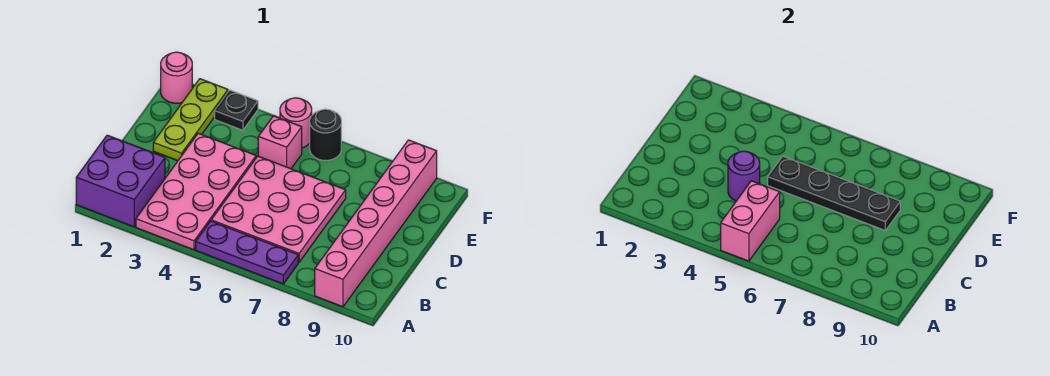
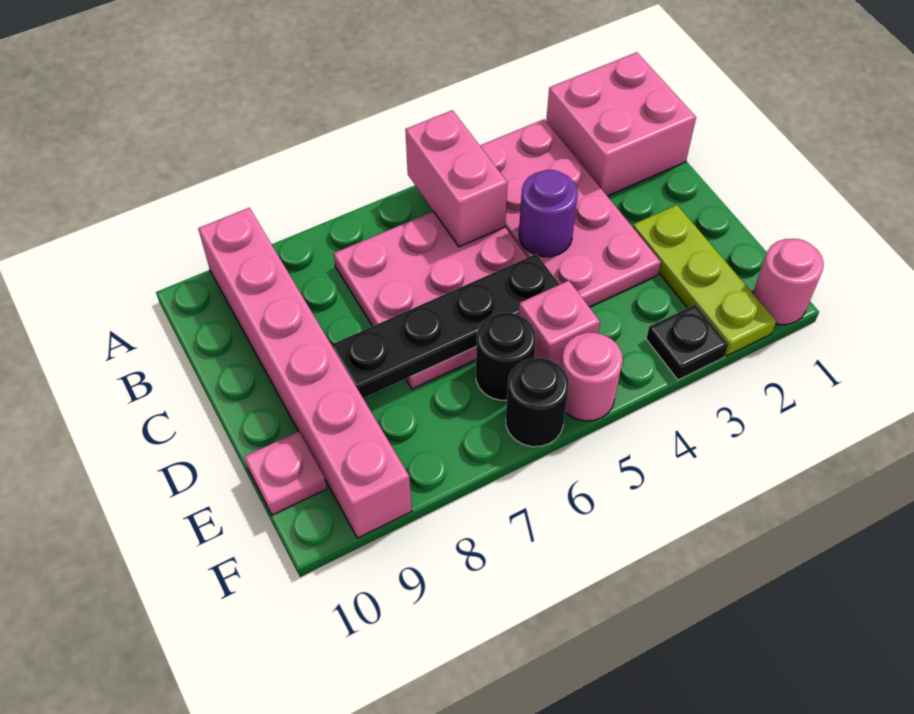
purple 2x2 brick [76,135,165,227] -> pink 2x2 brick [546,52,696,196]
purple 1x3 plate [196,221,298,284] -> none
none -> black 1x1 round brick [476,313,536,400]
none -> pink 1x1 plate [244,431,327,515]

